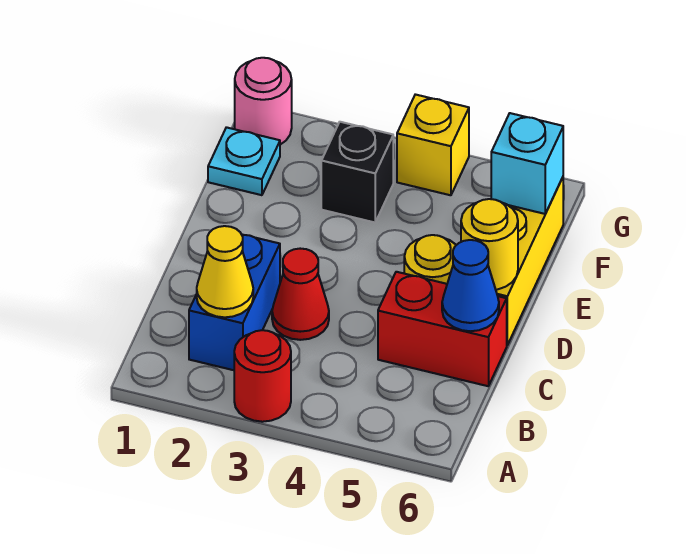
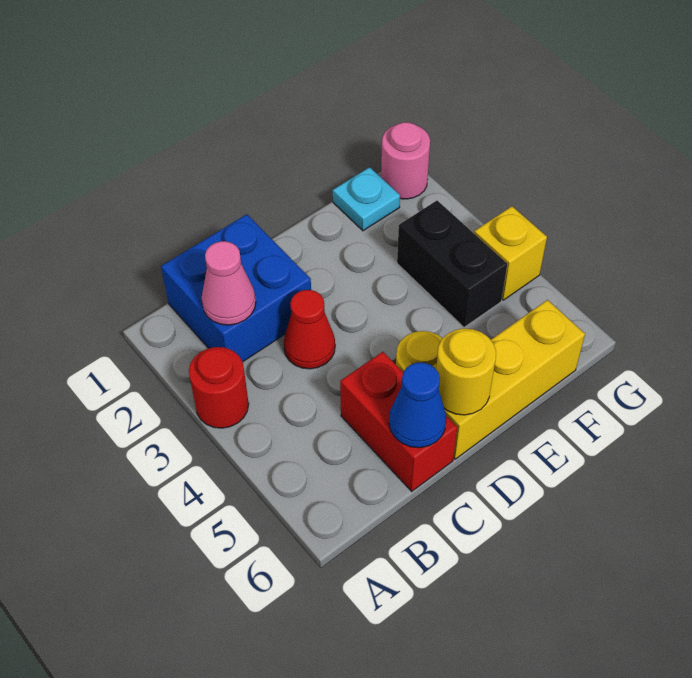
blue 1x2 brick [189,235,280,370] -> blue 2x2 brick [161,214,311,361]
yellow 1x1 cone [197,226,253,317] -> pink 1x1 cone [202,241,256,325]
black 1x1 brick [321,122,393,222] -> black 1x2 brick [397,201,507,327]
cyan 1x1 brick [491,113,563,214] -> none

